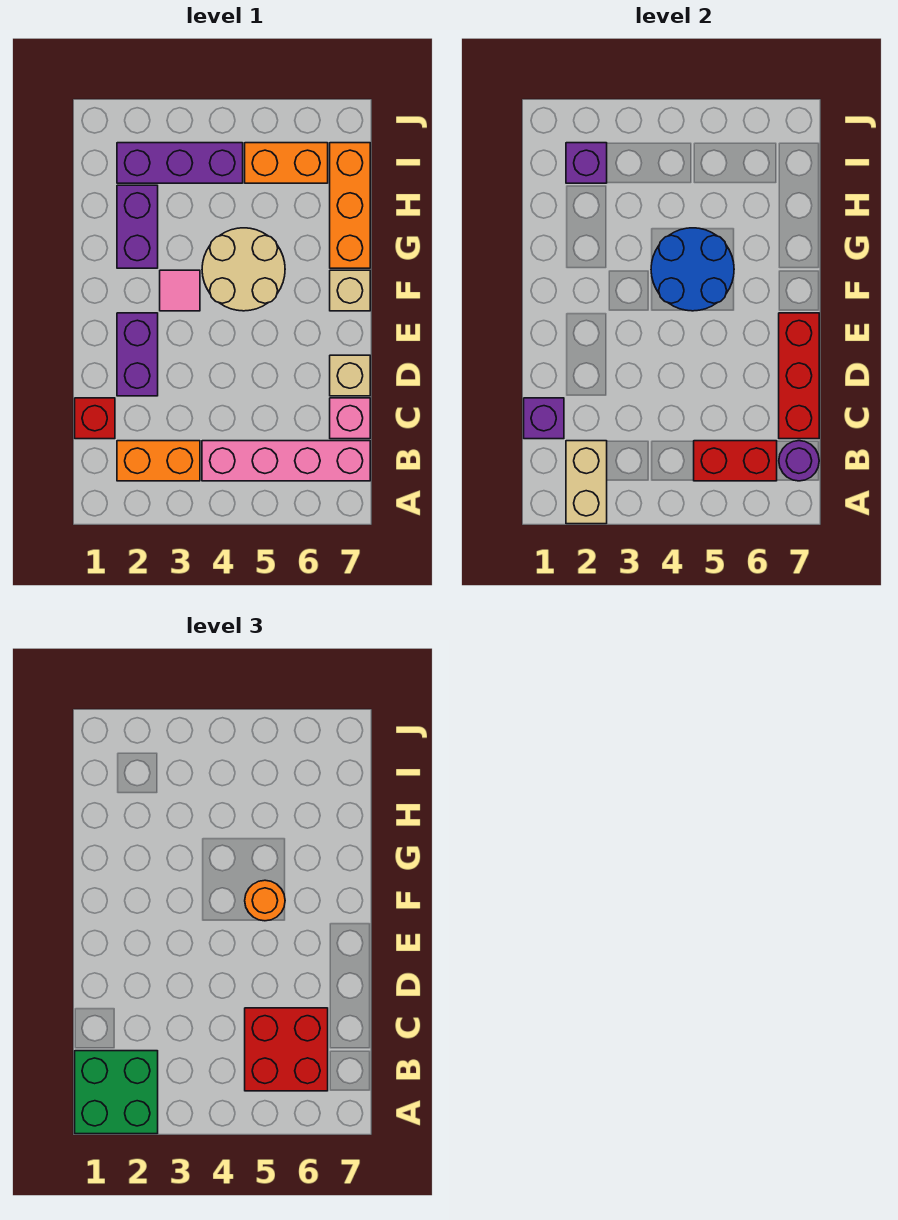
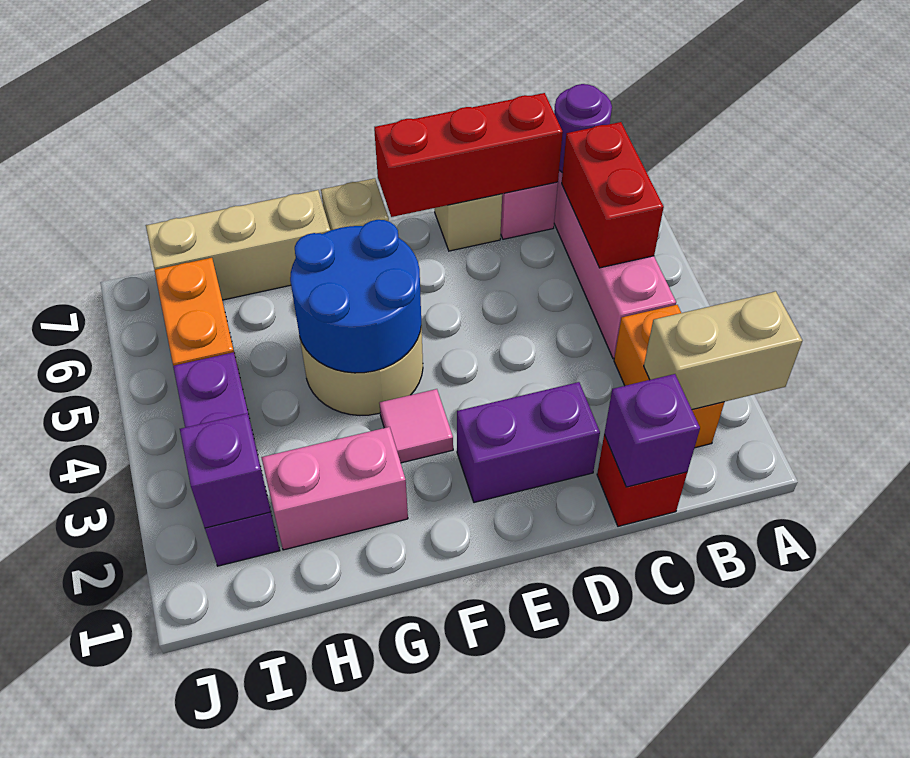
green 2x2 brick [75,1051,158,1134] -> none
red 2x2 brick [245,1008,328,1091] -> none
orange 1x1 round brick [245,880,285,921] -> none
purple 1x2 brick [117,185,158,268] -> pink 1x2 brick [261,427,408,550]
orange 1x3 brick [330,143,370,268] -> tan 1x3 brick [146,190,330,300]

